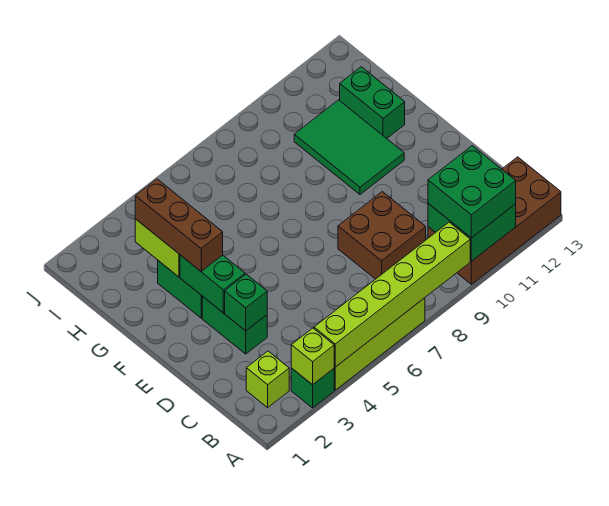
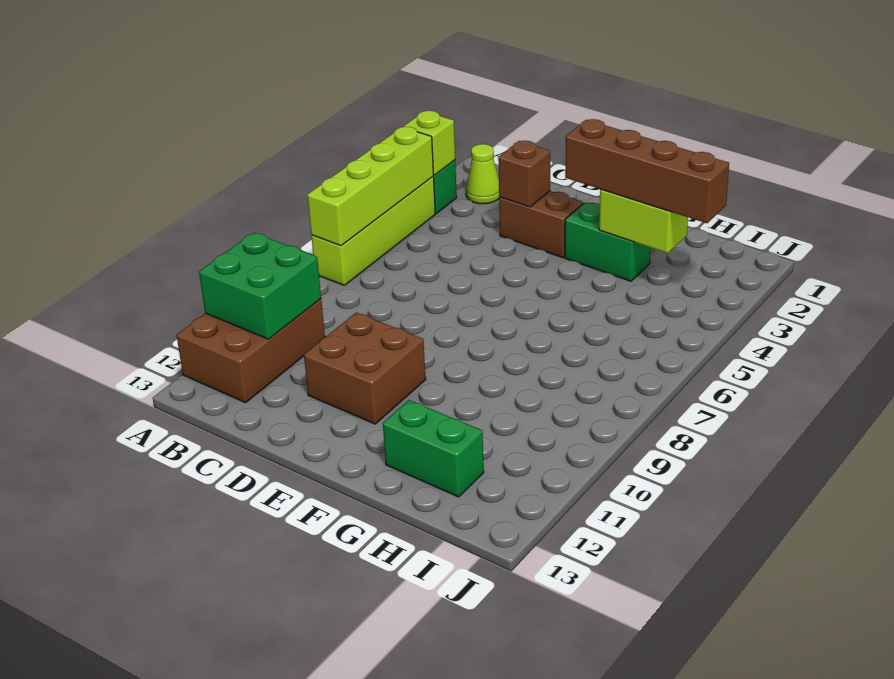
lime 1x6 brick [314,222,470,367] -> lime 1x4 brick [307,127,434,246]
brown 2x4 brick [428,157,561,284] -> brown 2x3 brick [177,299,325,403]
green 2x2 brick [428,146,516,238] -> none
lime 1x1 brick [246,351,289,407] -> lime 1x1 cone [466,144,499,204]
brown 2x2 brick [338,192,426,279] -> brown 2x2 brick moved to [304,313,426,424]
green 1x2 brick [202,296,267,354] -> brown 1x2 brick [499,191,583,258]
green 1x1 brick [225,274,267,331] -> brown 1x1 brick [498,141,550,207]
green 1x2 brick [180,255,245,313] -> none
brown 1x3 brick [135,179,223,271] -> brown 1x4 brick [565,119,729,223]
green 2x3 tile [294,100,404,194] -> none

